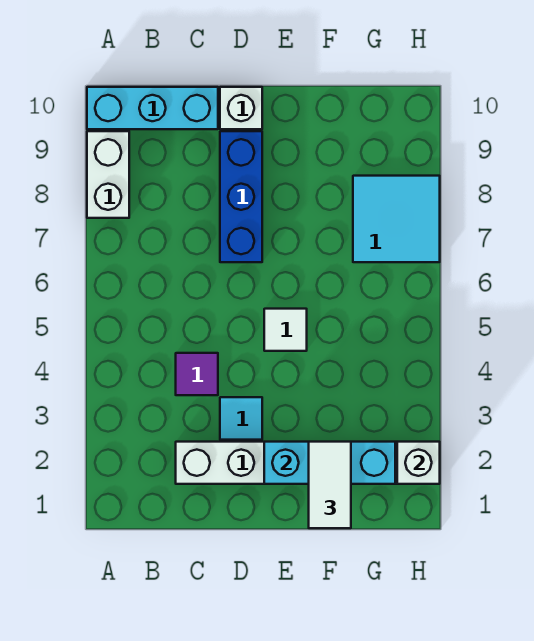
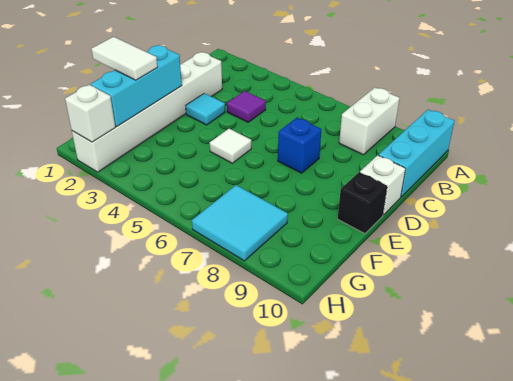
white 1x2 brick [87,131,129,218] -> white 1x2 brick turned to [339,88,400,155]
blue 1x3 brick [220,131,262,262] -> blue 1x1 brick [278,118,321,173]
none -> black 1x1 brick [338,172,387,233]

